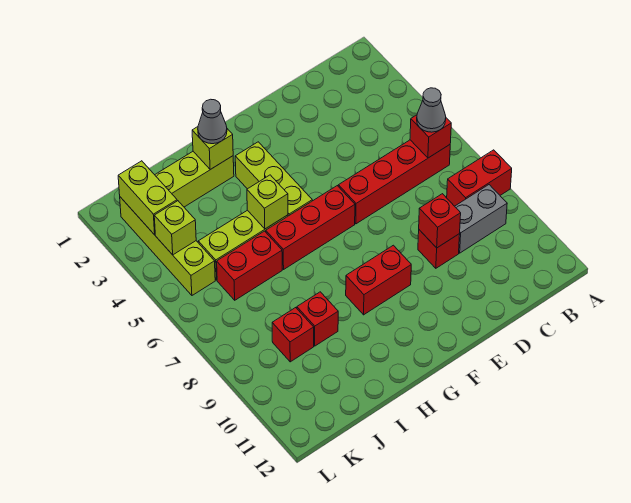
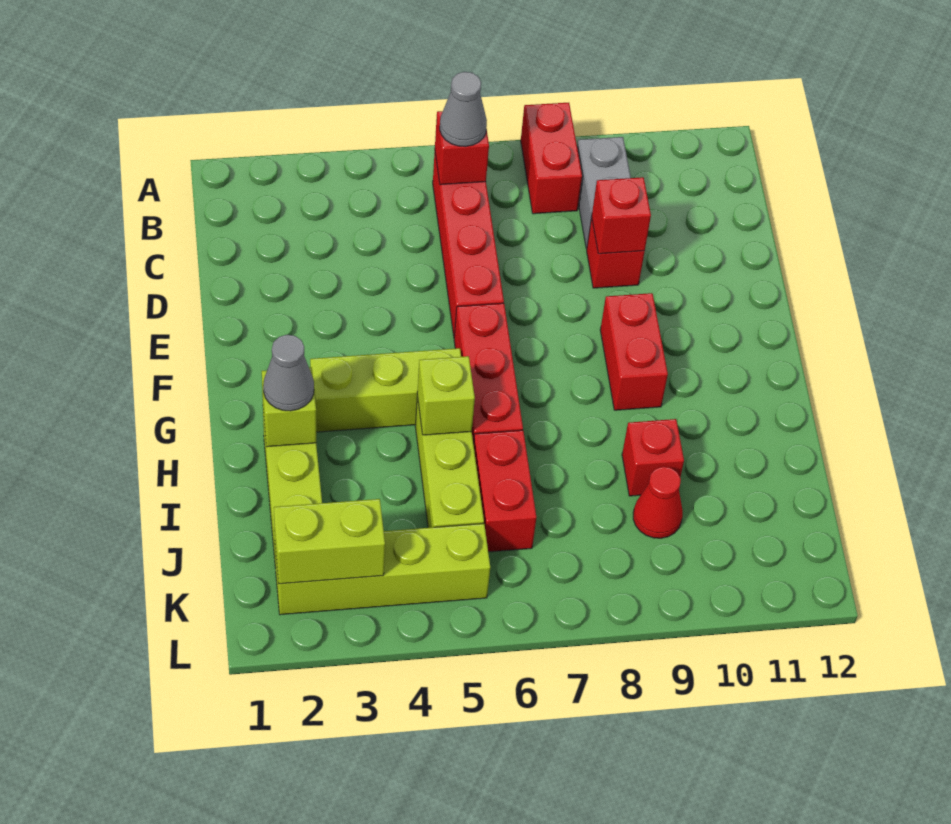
red 1x1 brick [272,308,314,362] -> red 1x1 cone [633,467,683,538]
lime 1x1 brick [154,201,196,255] -> none

